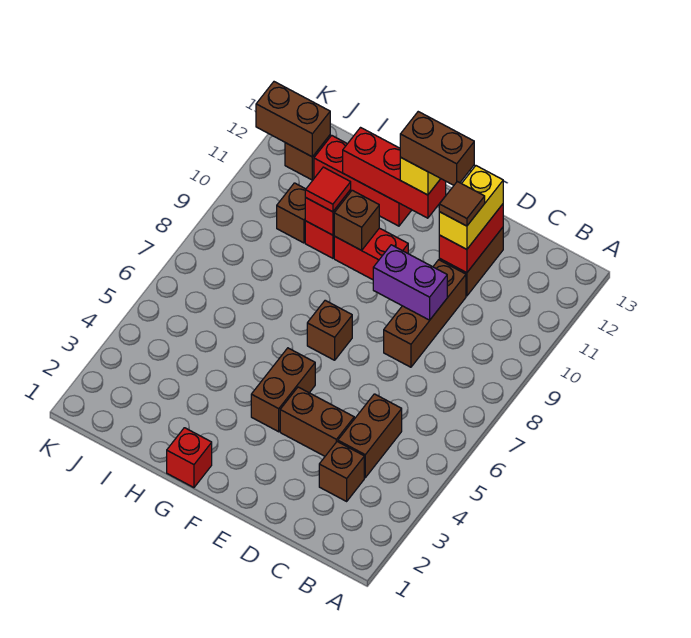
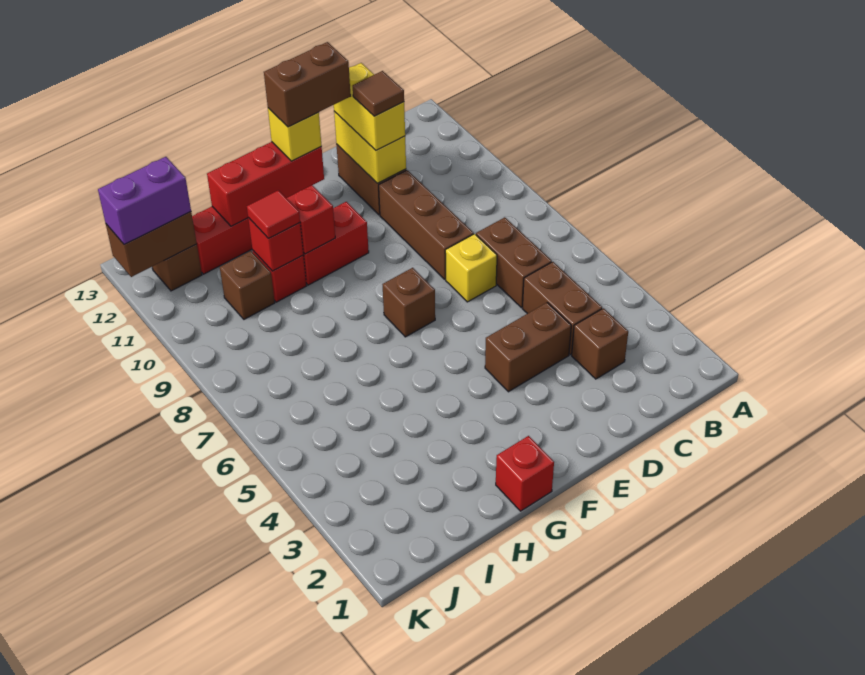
none -> yellow 1x1 brick [445,234,497,302]
purple 1x2 brick [373,245,447,320] -> purple 1x2 brick moved to [98,157,191,244]
red 1x2 brick [439,204,503,273] -> yellow 1x2 brick [334,111,406,183]
brown 1x2 brick [251,348,315,432] -> brown 1x2 brick moved to [476,217,552,308]
brown 1x1 brick [334,190,379,250] -> red 1x1 brick [287,185,335,254]

